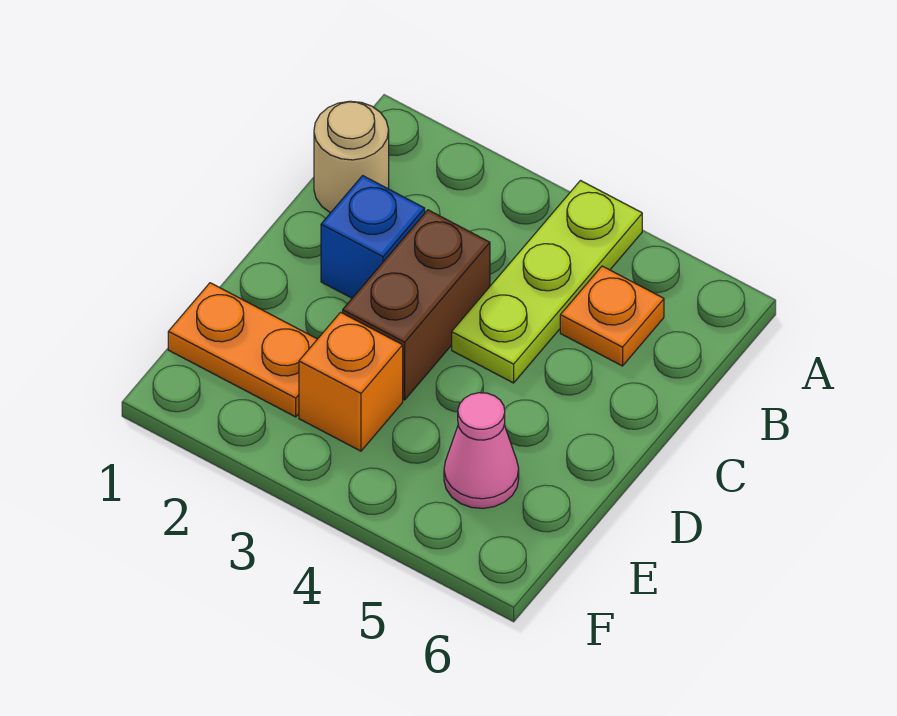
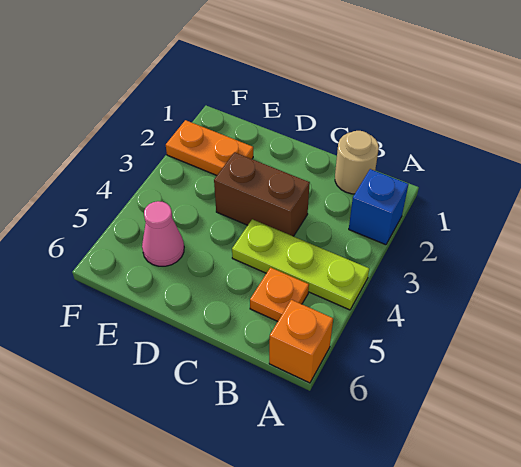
blue 1x1 brick [321,176,425,298] -> blue 1x1 brick moved to [349,169,408,245]
orange 1x2 plate [168,283,317,417] -> orange 1x2 plate turned to [166,120,253,175]
orange 1x1 brick [299,312,403,451] -> orange 1x1 brick moved to [269,300,333,383]

